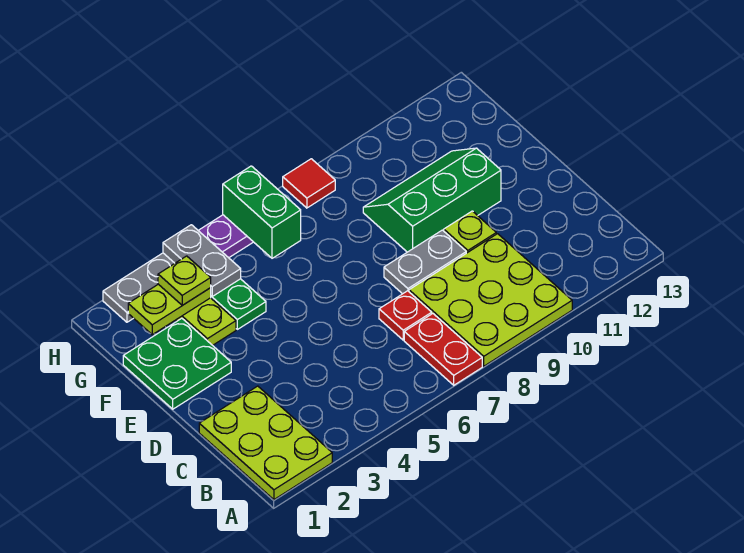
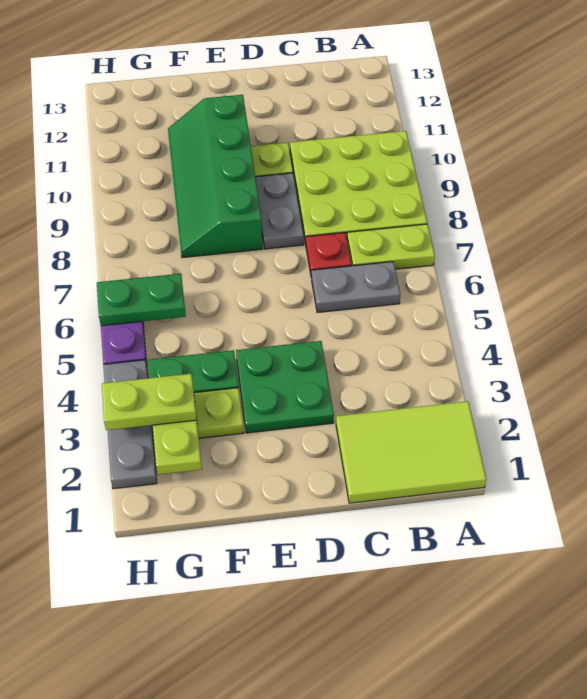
lime 2x3 plate [199,386,332,500] -> lime 2x3 tile [336,401,486,503]
red 1x2 plate [404,314,482,385] -> lime 1x2 plate [347,224,435,269]
green 2x2 plate [123,318,231,409] -> green 2x2 plate moved to [236,341,334,433]
green 2x3 slope [363,148,501,252] -> green 2x4 slope [168,95,262,258]
lime 1x1 plate [158,256,211,305] -> lime 1x2 plate [102,374,197,430]
grey 1x2 plate [163,225,241,296] -> grey 1x2 plate moved to [312,262,400,313]
green 1x2 brick [223,166,301,258] -> green 1x2 plate [97,274,186,326]
red 1x1 tile [283,159,335,208] -> none

